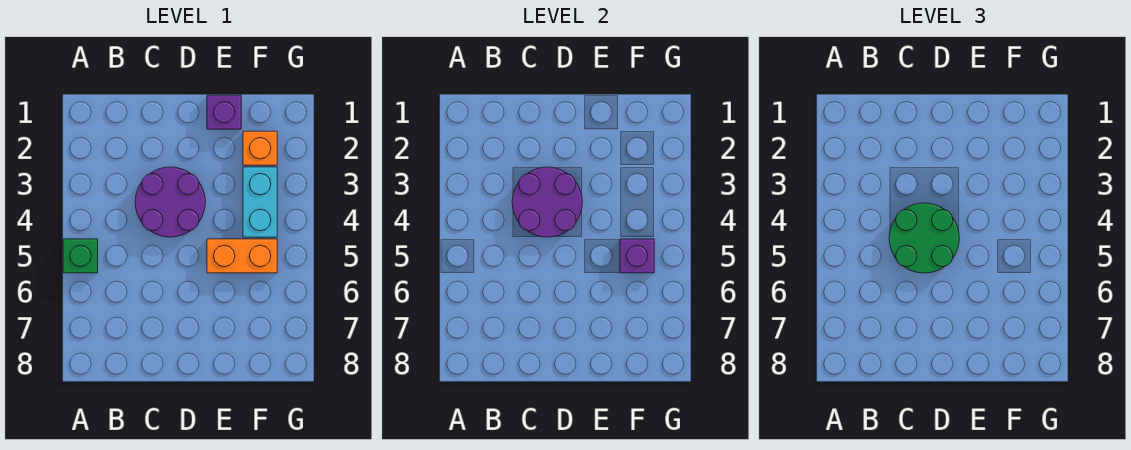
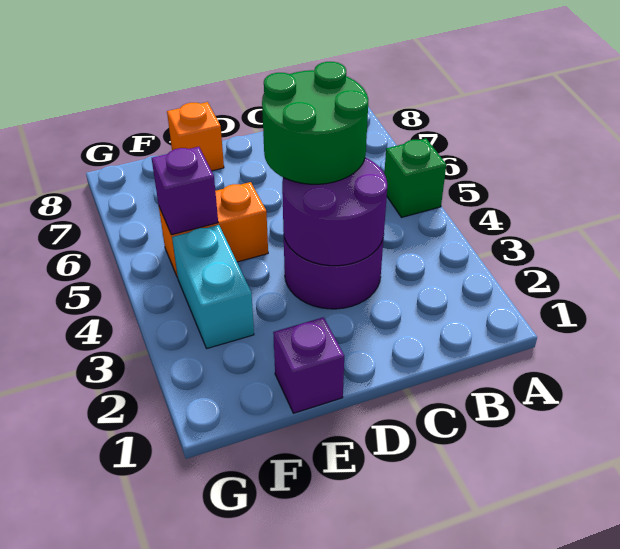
orange 1x1 brick [243,131,277,165] -> orange 1x1 brick moved to [167,102,224,171]

